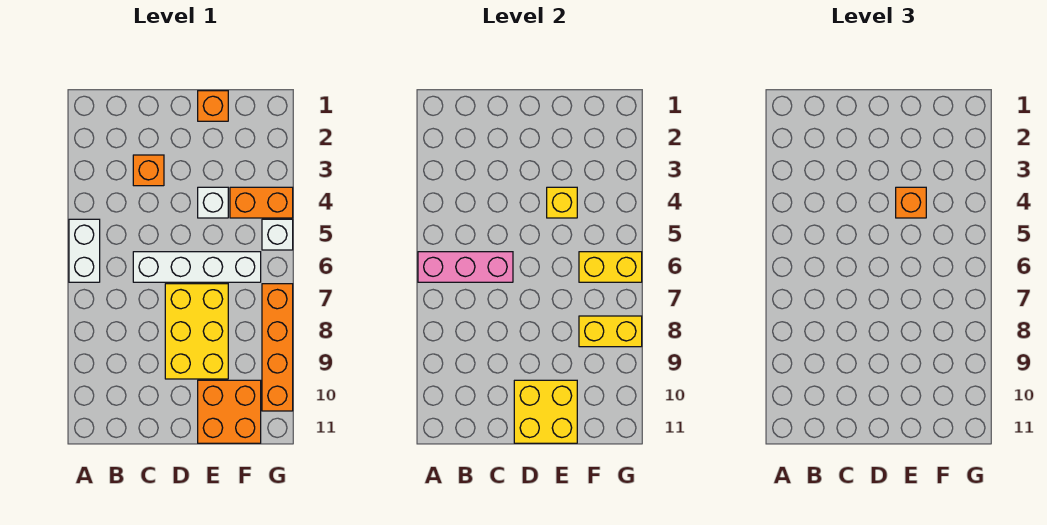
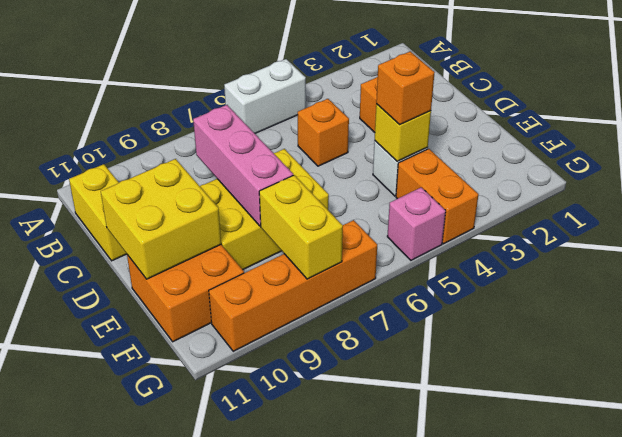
pink 1x3 brick [418,252,513,282] -> pink 1x3 brick moved to [193,105,293,226]
white 1x4 brick [133,252,261,282] -> none
orange 1x1 brick [198,91,228,121] -> orange 1x1 brick moved to [298,99,349,166]
yellow 1x2 brick [579,252,642,282] -> yellow 1x2 brick moved to [69,164,127,261]
white 1x1 brick [262,219,293,250] -> pink 1x1 brick [387,187,446,260]

